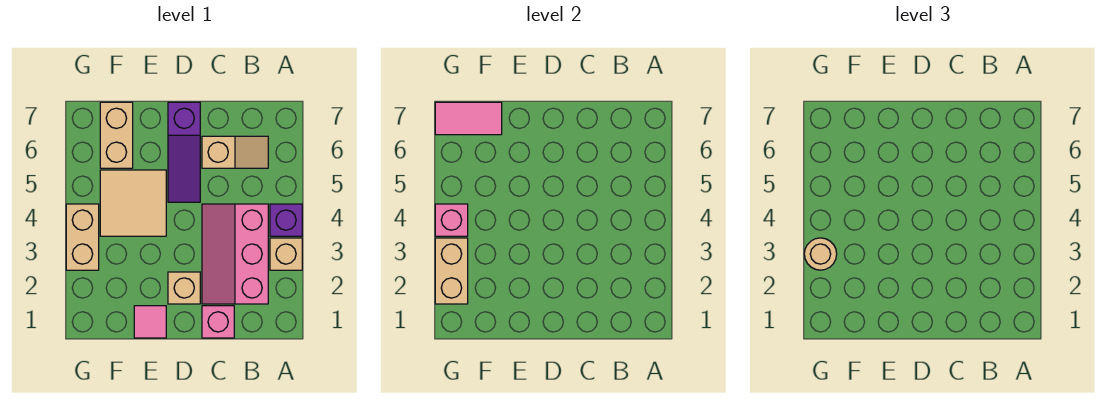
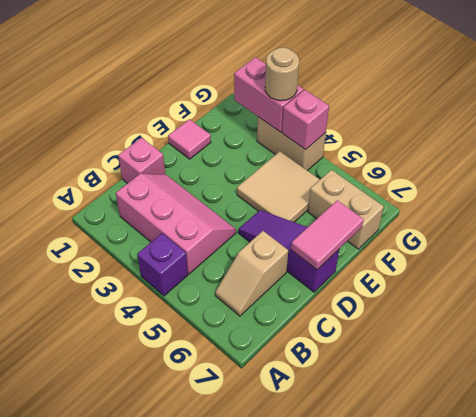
tan 1x1 brick [270,238,302,270] -> none
tan 1x1 brick [168,272,200,304] -> none
pink 1x2 tile [435,102,502,135] -> pink 1x2 tile moved to [291,200,364,270]
tan 1x2 brick [435,238,468,304] -> pink 1x2 brick [234,57,303,132]

